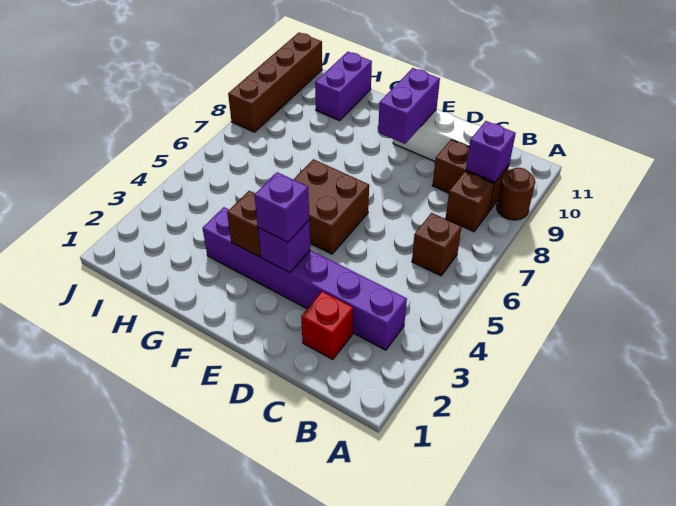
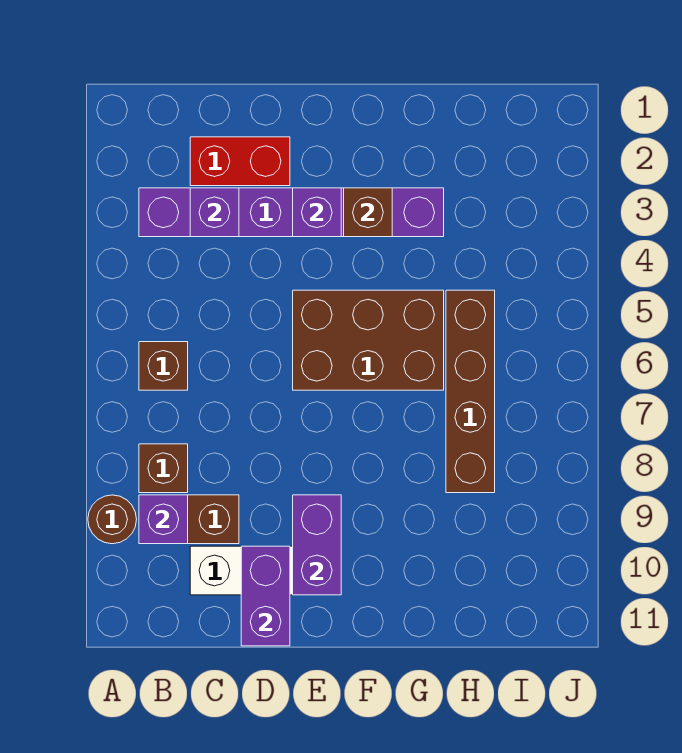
red 1x1 brick [301,291,353,359] -> red 1x2 brick [190,137,290,186]
purple 1x1 brick [254,172,309,242] -> purple 1x1 brick moved to [190,188,239,237]
brown 2x2 brick [293,159,369,254] -> brown 2x3 brick [293,290,444,390]
purple 1x2 brick [315,52,372,121] -> purple 1x2 brick moved to [241,546,290,646]
brown 1x4 brick [228,32,322,132] -> brown 1x4 brick moved to [446,290,495,493]

